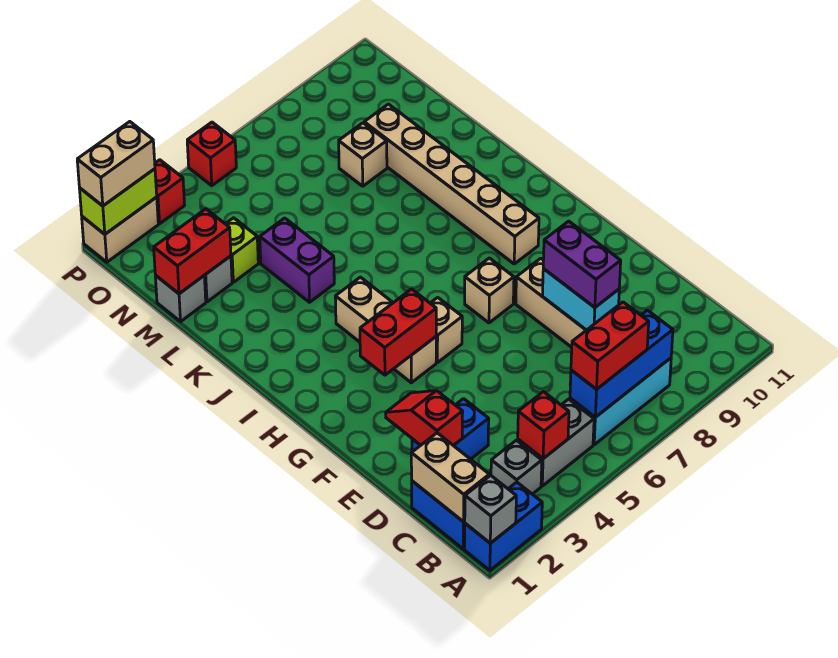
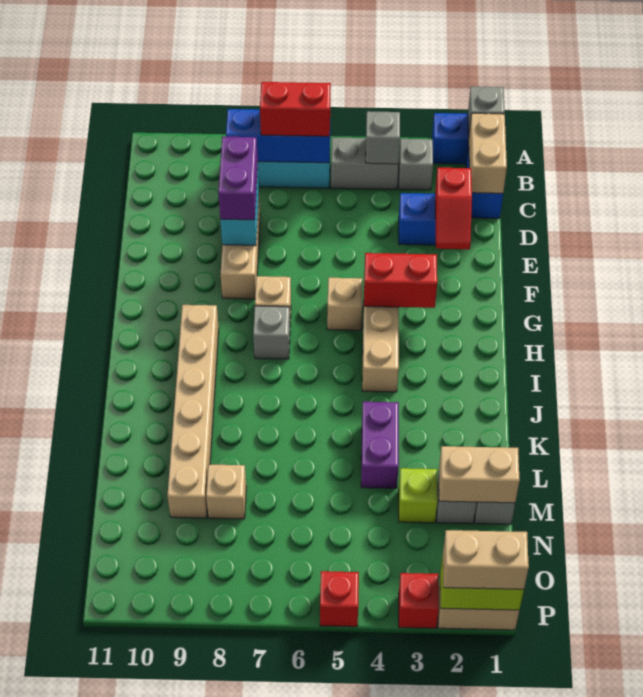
red 1x1 brick [518,392,569,459] -> grey 1x1 brick [366,111,400,164]
none -> grey 1x1 brick [253,306,290,359]
red 1x2 brick [154,209,231,294] -> tan 1x2 brick [439,446,520,503]

